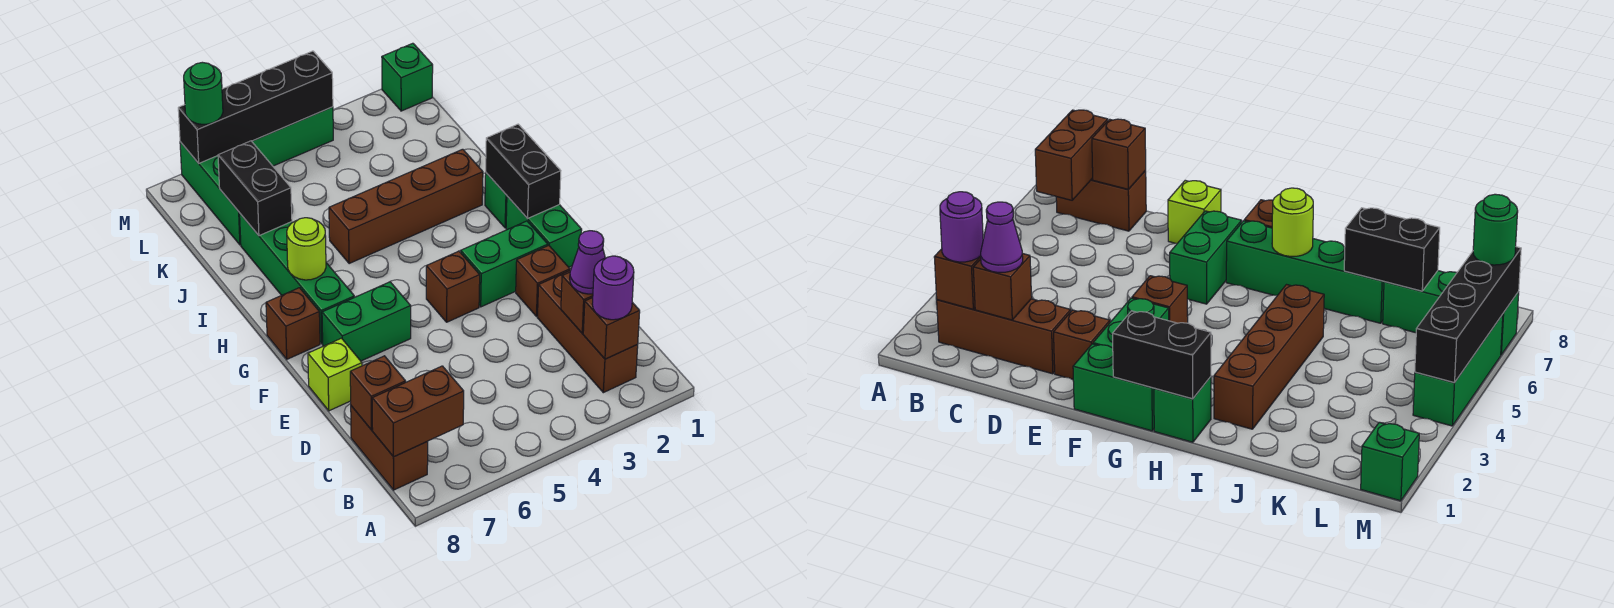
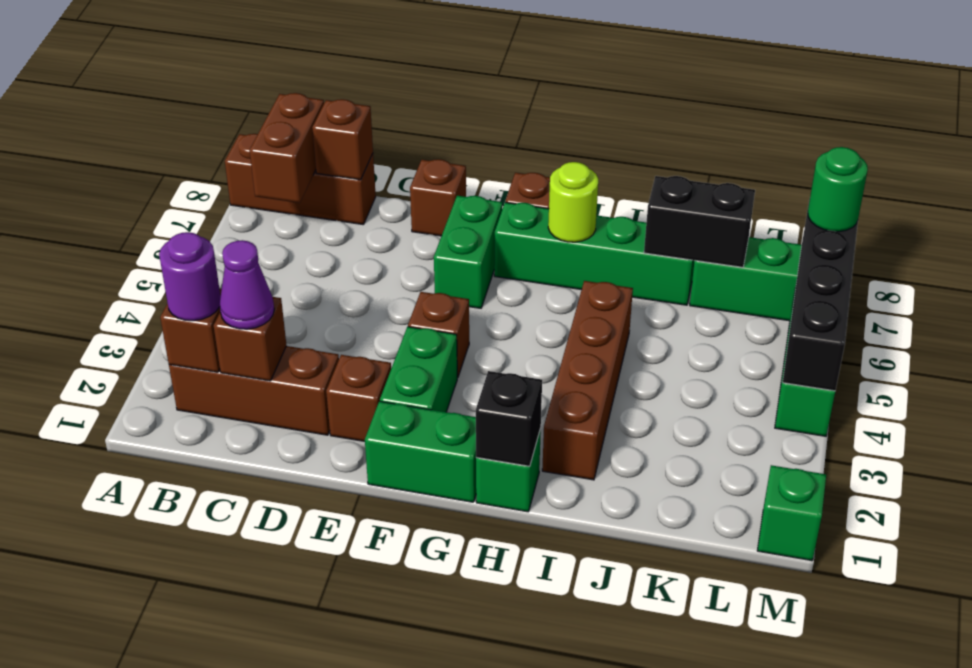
brown 1x2 brick [351,406,428,490] -> brown 1x3 brick [225,134,376,225]
lime 1x1 brick [308,338,362,411] -> brown 1x1 brick [410,159,466,236]
black 1x2 brick [486,124,561,219] -> black 1x1 brick [476,371,542,466]

